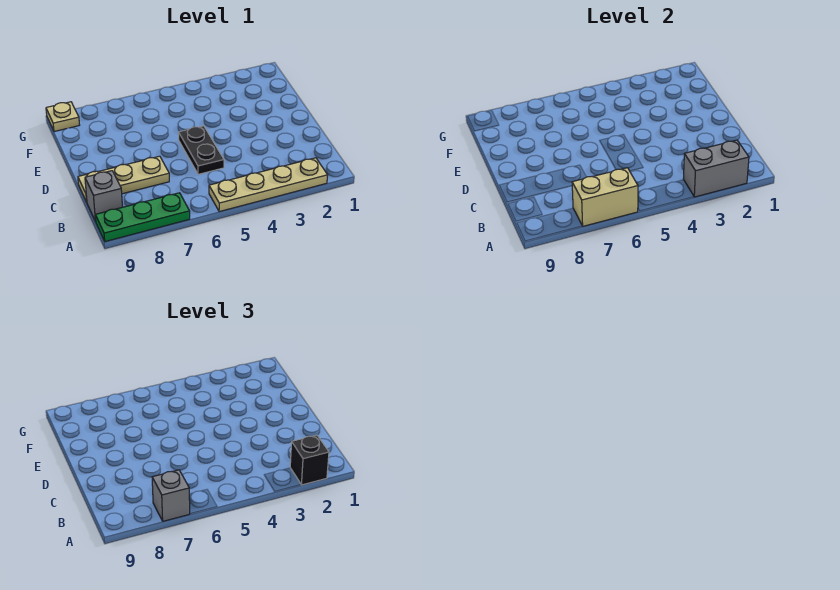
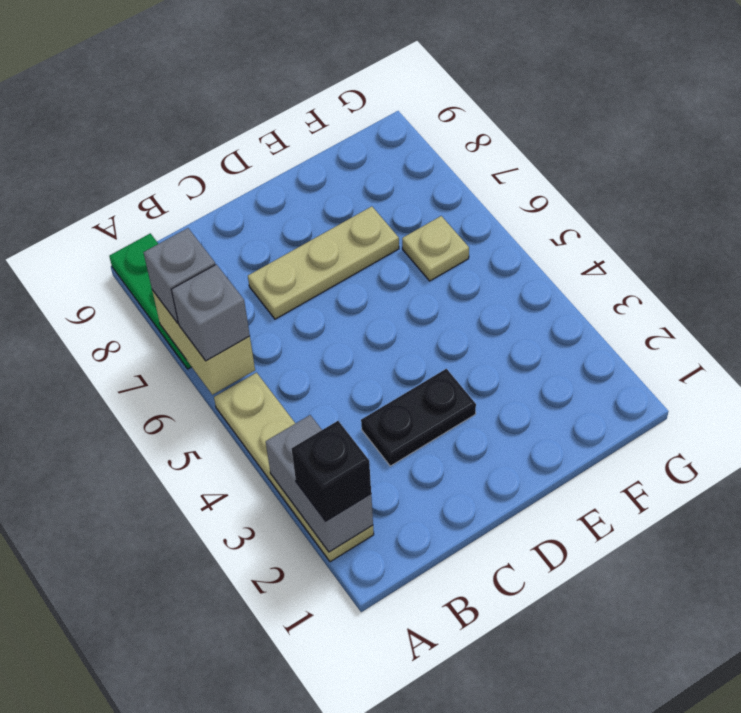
grey 1x1 brick [85,171,122,222] -> grey 1x1 brick moved to [171,264,250,361]
black 1x2 plate [179,126,224,174] -> black 1x2 plate moved to [361,369,476,466]
tan 1x3 plate [78,156,169,202] -> tan 1x3 plate turned to [248,206,399,319]
tan 1x1 plate [46,102,79,132] -> tan 1x1 plate moved to [402,216,469,281]

